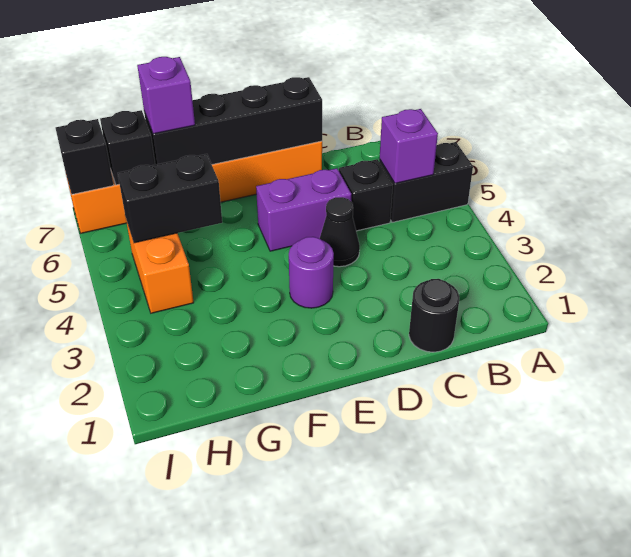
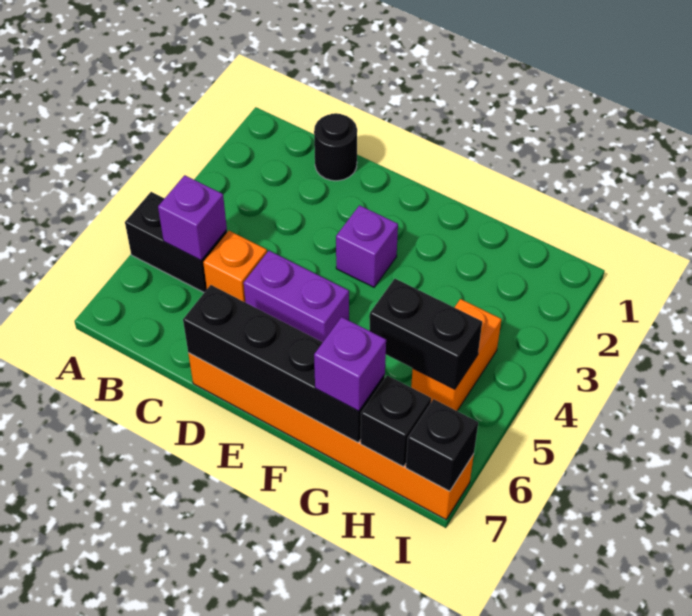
black 1x1 brick [339,159,393,231] -> orange 1x1 brick [203,231,267,302]
black 1x1 cone [320,197,360,267] -> none
purple 1x1 round brick [289,237,334,308] -> purple 1x1 brick [336,205,398,287]

